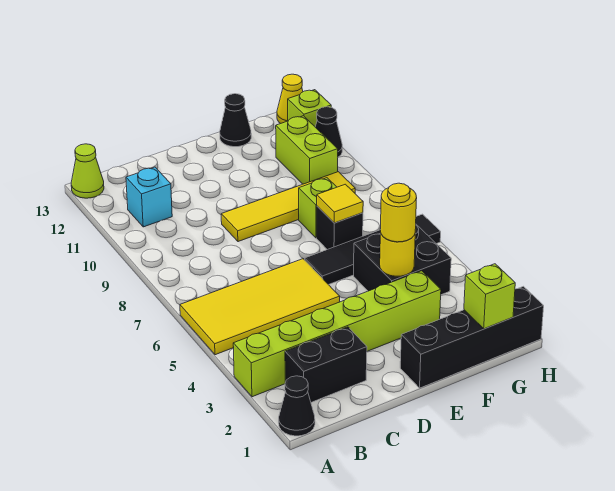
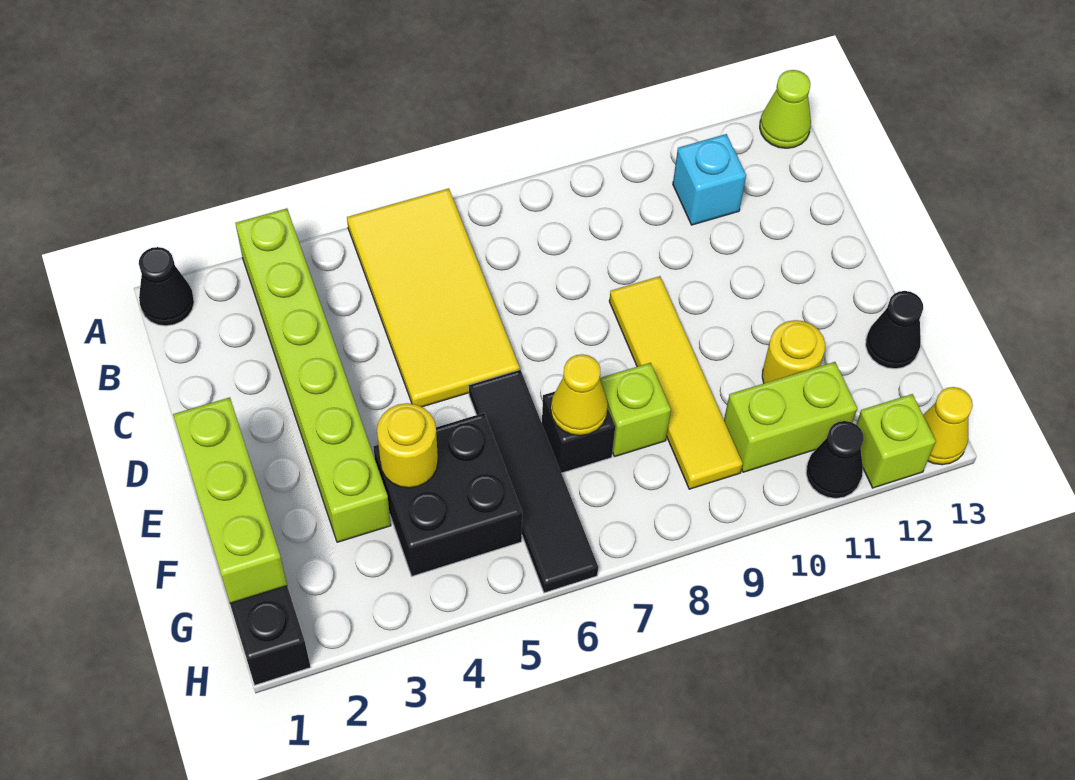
black 1x2 brick [285,327,367,402] -> none
yellow 1x1 round brick [380,183,417,242] -> yellow 1x1 round brick moved to [762,320,825,383]
yellow 1x1 tile [317,184,363,223] -> yellow 1x1 cone [551,354,608,435]
lime 1x1 brick [464,264,515,329] -> lime 1x3 brick [173,397,287,603]

